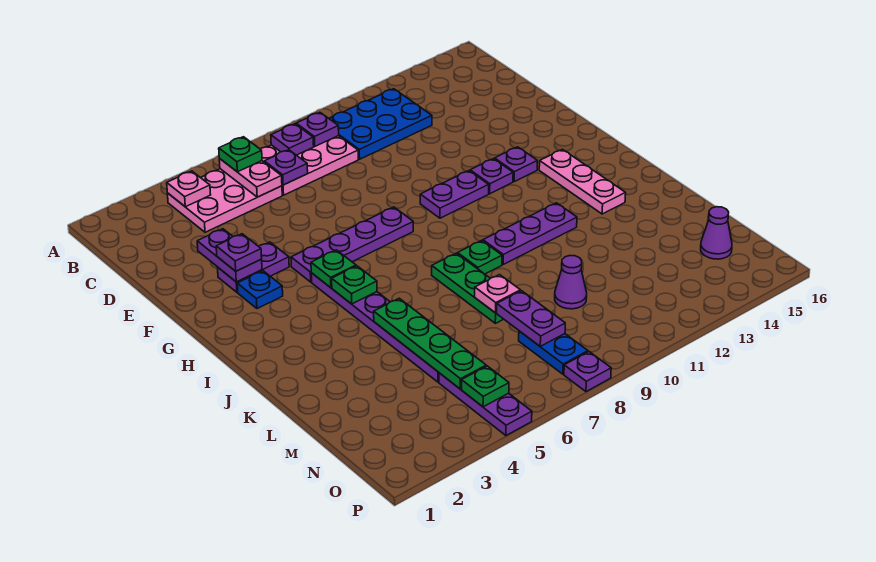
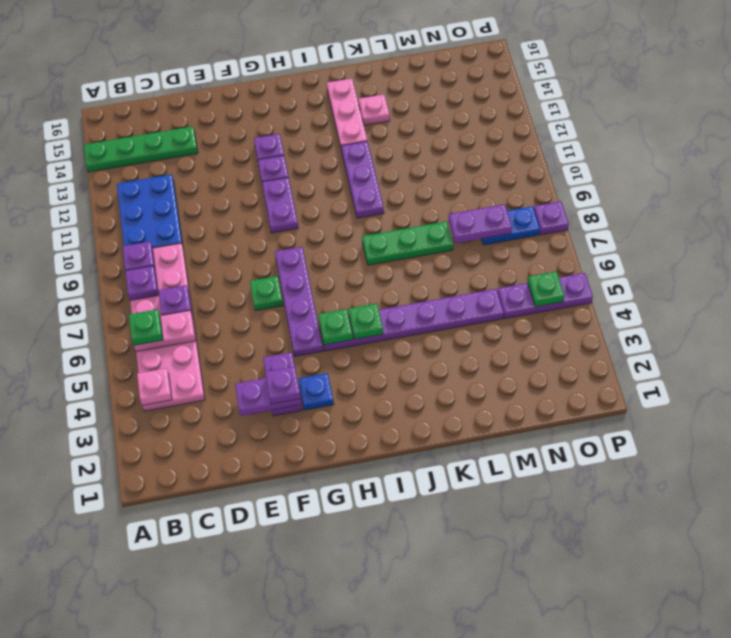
pink 1x3 plate [539,149,626,214] -> pink 1x3 plate turned to [327,79,367,151]
green 1x1 plate [458,240,502,274] -> green 1x1 plate moved to [250,276,283,311]
green 1x4 plate [374,298,486,389] -> green 1x4 plate moved to [84,126,198,172]
pink 1x1 plate [475,275,520,313] -> pink 1x1 plate moved to [359,94,390,125]
purple 1x1 cone [555,256,587,309] -> none
purple 1x1 cone [701,207,732,259] -> none

